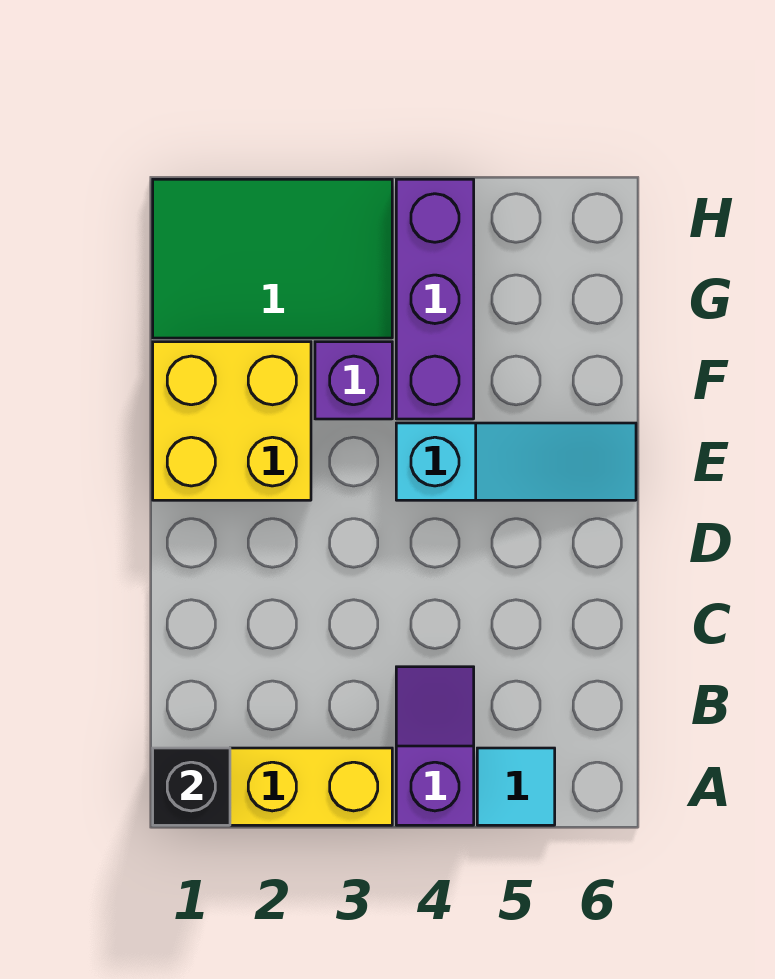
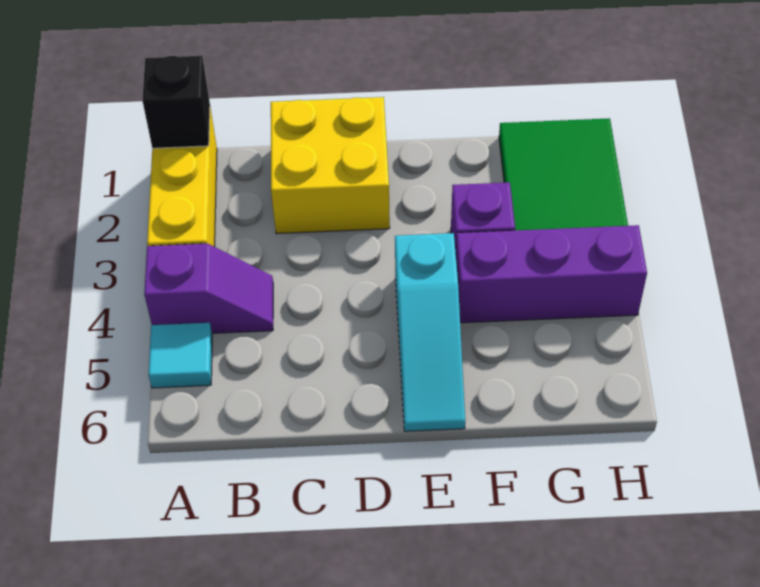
yellow 2x2 brick [153,342,311,500] -> yellow 2x2 brick moved to [271,97,390,234]

